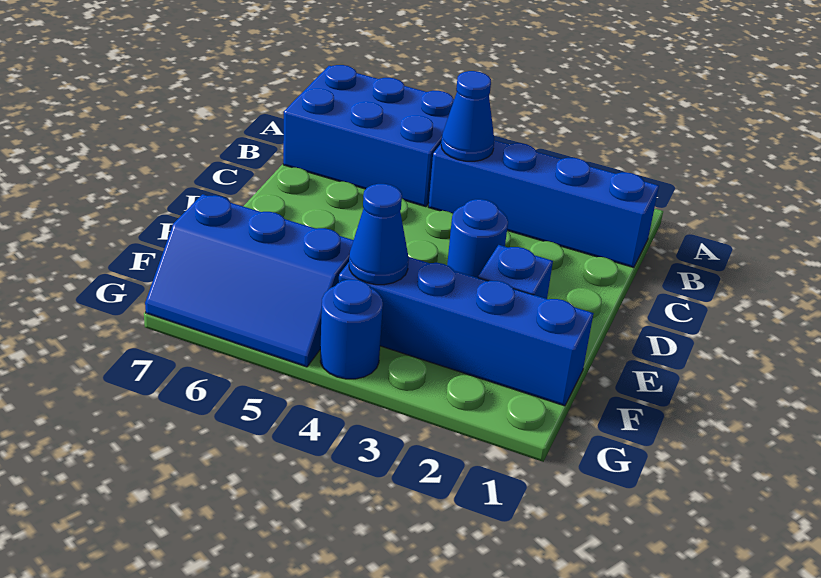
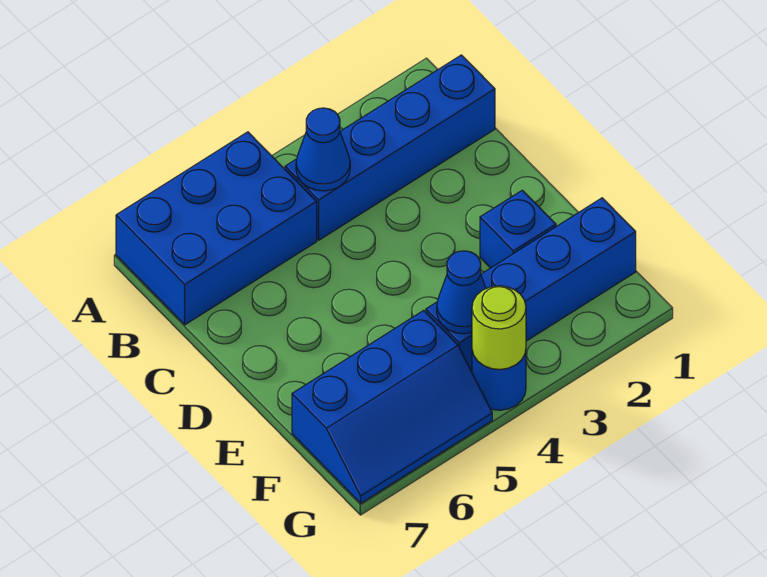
blue 1x1 round brick [447,199,508,278] -> none
none -> lime 1x1 round brick [472,286,526,369]

